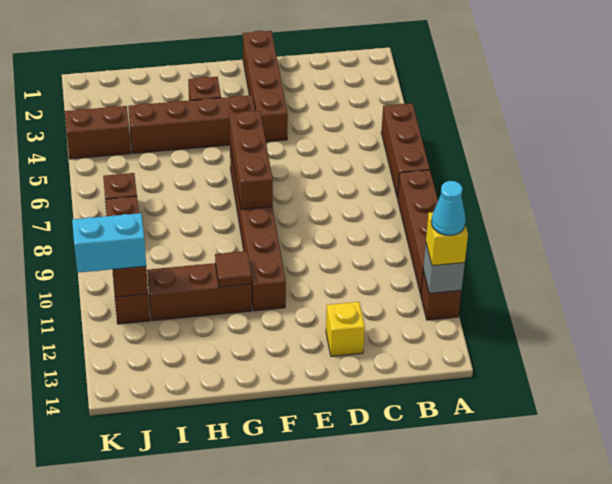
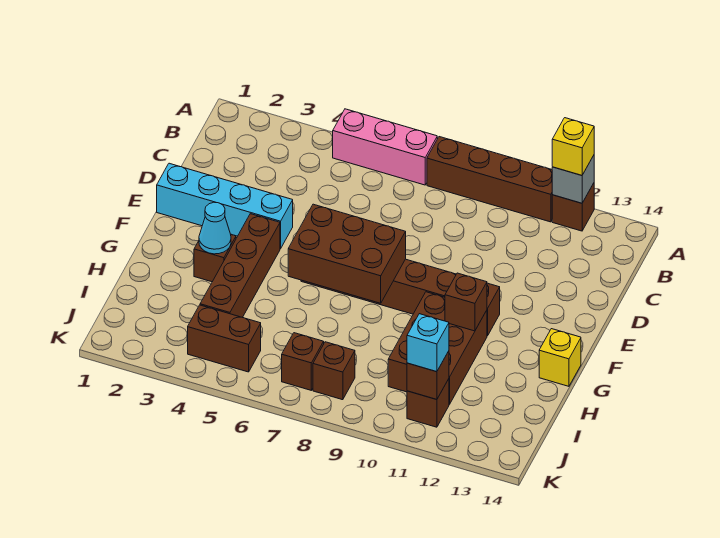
brown 1x3 brick [381,103,430,198] -> pink 1x3 brick [333,109,437,185]
cyan 1x1 cone [431,181,466,235] -> cyan 1x1 cone moved to [199,202,231,254]
yellow 1x1 brick [326,302,365,356] -> yellow 1x1 brick moved to [539,329,581,386]
brown 1x4 brick [243,31,288,142] -> cyan 1x4 brick [157,163,293,249]
brown 1x3 brick [229,111,273,209] -> brown 2x3 brick [288,204,406,303]
brown 1x3 brick [147,263,252,321] -> brown 2x3 brick [388,292,487,404]
brown 1x1 tile [215,251,252,287] -> brown 1x1 brick [445,273,487,331]
brown 1x2 brick [65,106,131,159] -> brown 1x2 brick turned to [188,305,261,372]
cyan 1x2 brick [72,213,146,273] -> cyan 1x1 brick [407,314,449,372]

